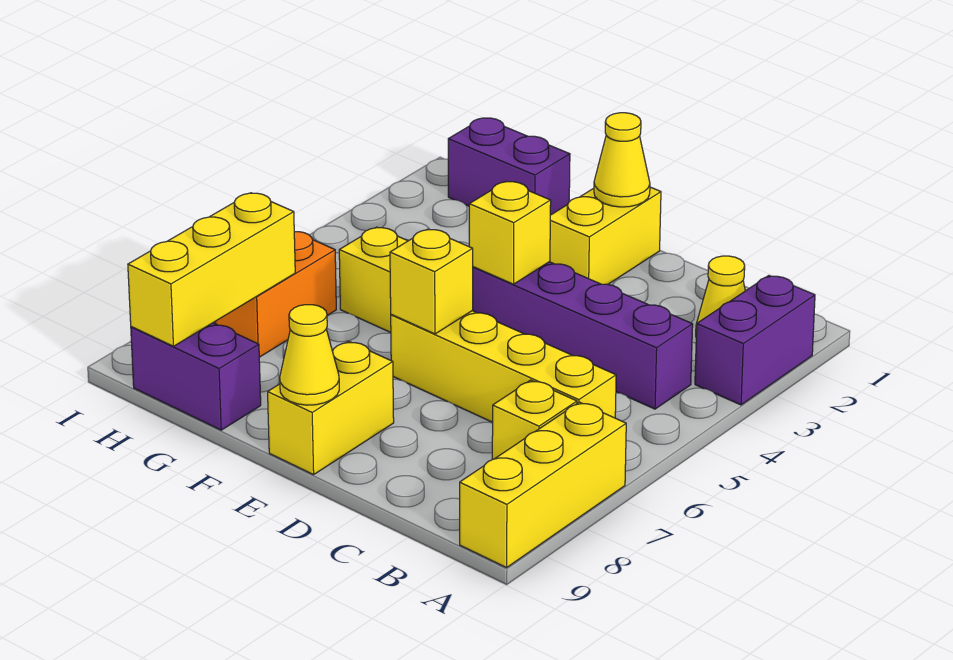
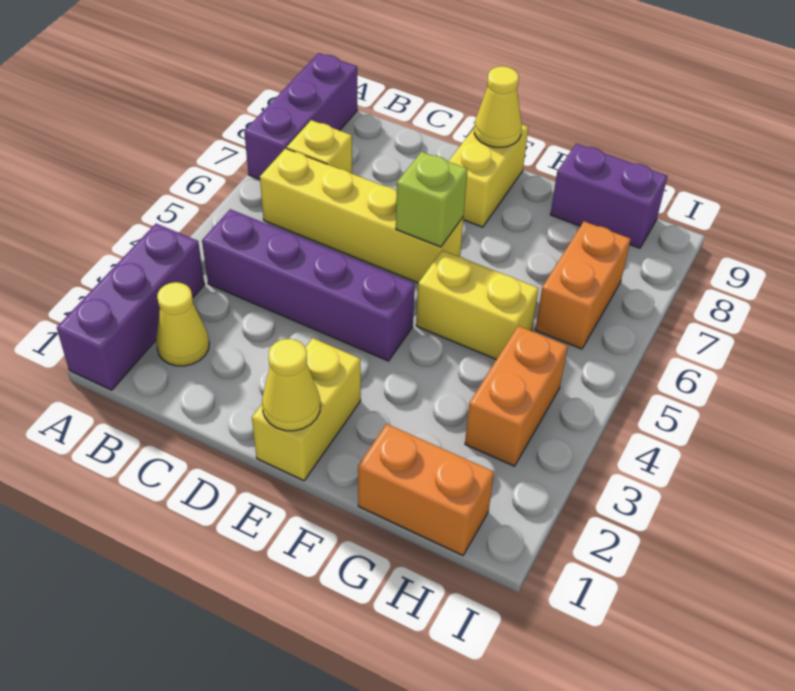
purple 1x2 brick [695,276,815,405] -> purple 1x3 brick [57,224,205,390]
yellow 1x3 brick [460,402,626,568] -> purple 1x3 brick [244,53,357,179]
yellow 1x1 brick [469,182,551,284] -> none
yellow 1x1 brick [390,229,473,334] -> lime 1x1 brick [396,152,468,247]
purple 1x2 brick [448,118,570,215] -> orange 1x2 brick [358,424,494,555]
none -> orange 1x2 brick [465,326,568,466]
yellow 1x3 brick [128,193,295,346] -> none

